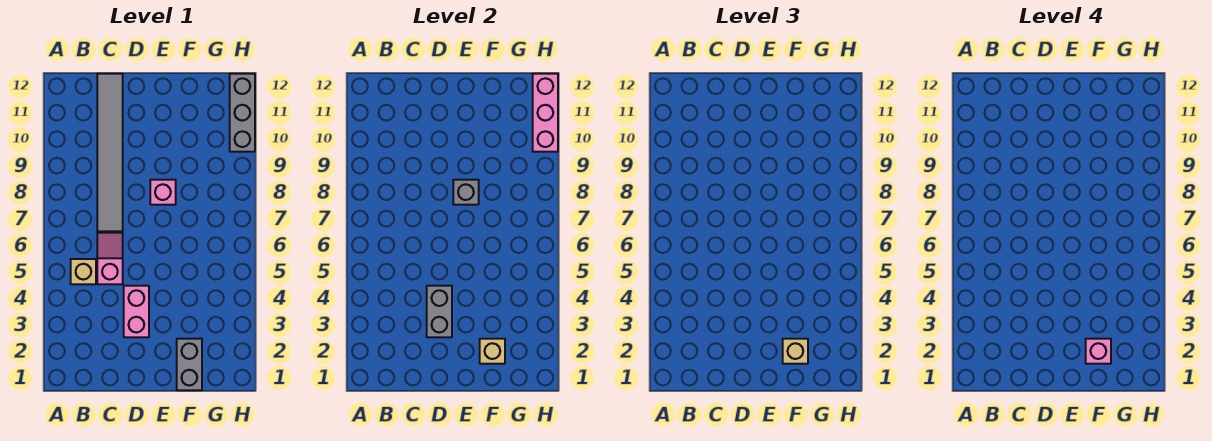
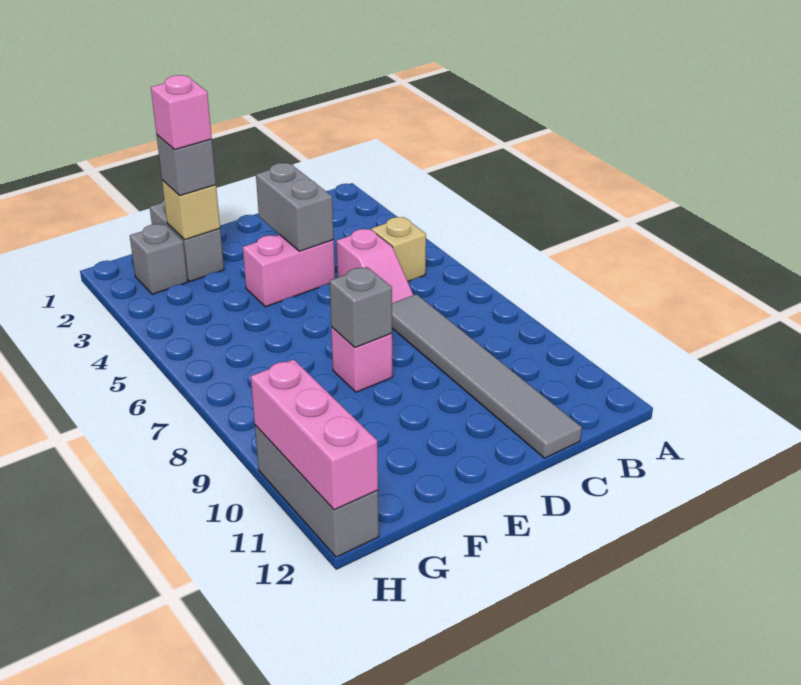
pink 1x2 brick [124,286,149,337] -> pink 1x2 brick turned to [243,235,335,307]
tan 1x1 brick [783,339,808,364] -> grey 1x1 brick [157,135,216,196]
none -> grey 1x1 brick [130,224,188,294]

